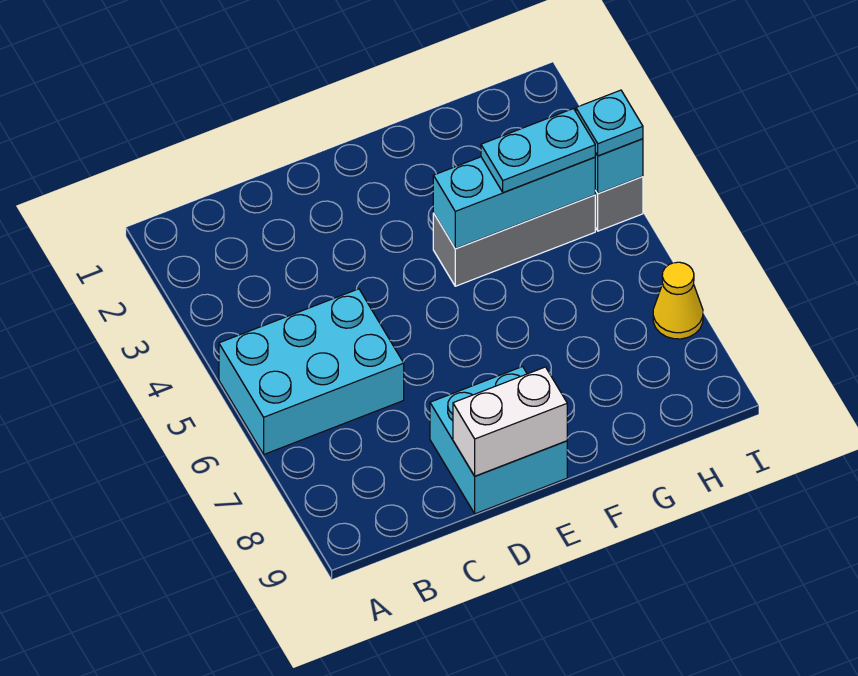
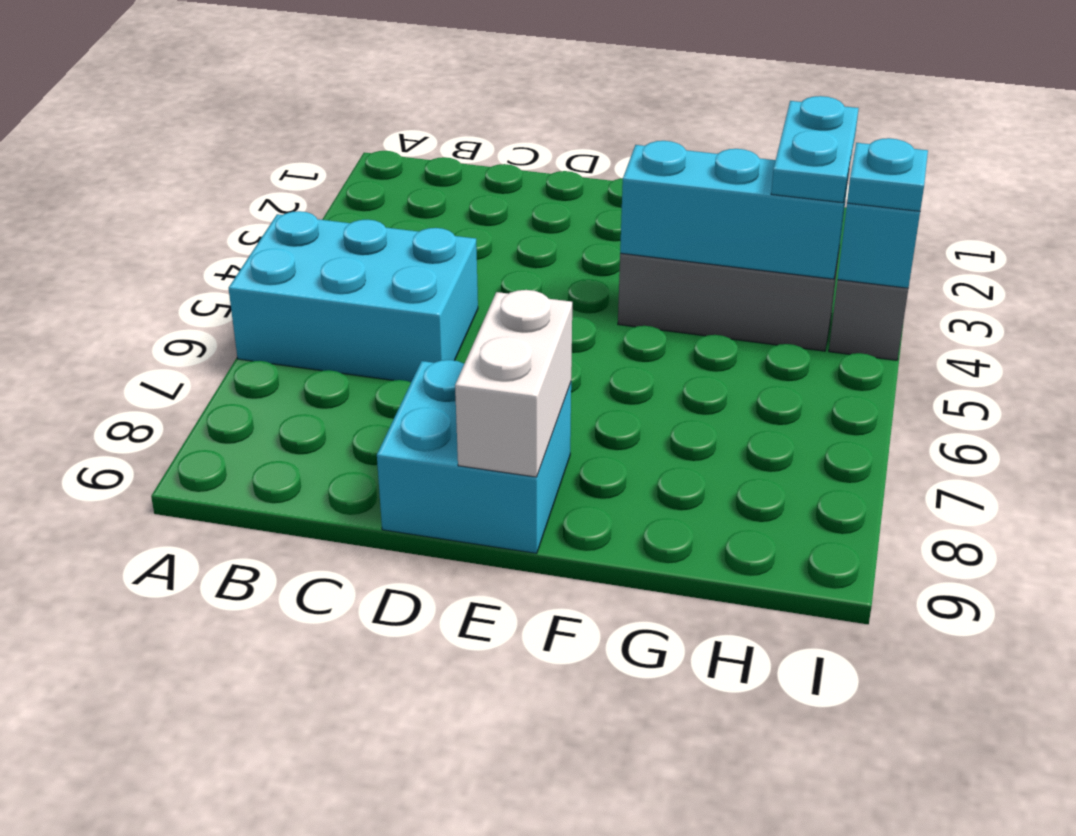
white 1x2 brick [453,367,567,476] -> white 1x2 brick turned to [455,290,572,477]
cyan 1x2 plate [481,109,595,193] -> cyan 1x2 plate turned to [771,96,859,203]
yellow 1x1 cone [653,262,703,339] -> none

